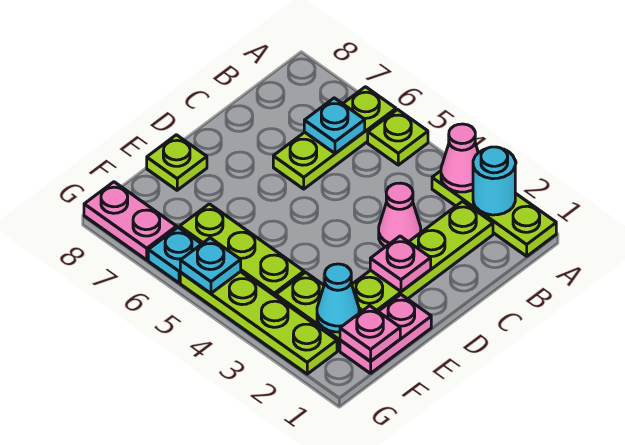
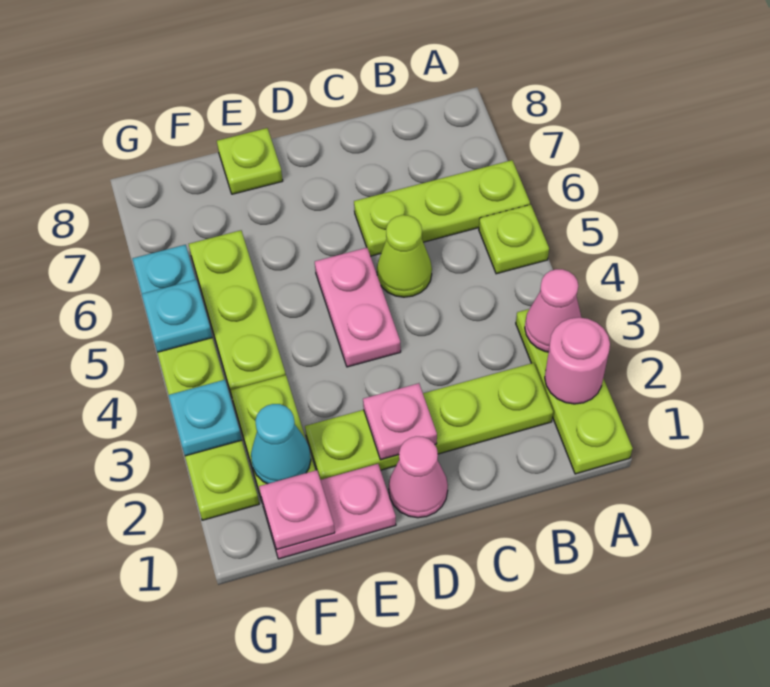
cyan 1x1 round brick [473,147,515,215] -> pink 1x1 round brick [545,317,610,404]
cyan 1x1 plate [304,98,365,153] -> cyan 1x1 plate moved to [168,380,242,456]
pink 1x1 cone [379,183,421,247] -> pink 1x1 cone moved to [389,436,448,518]
none -> lime 1x1 cone [377,215,432,297]
pink 1x2 plate [84,182,177,260] -> pink 1x2 plate moved to [315,248,401,367]

